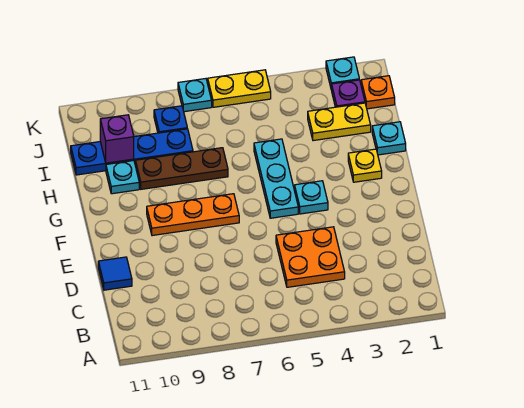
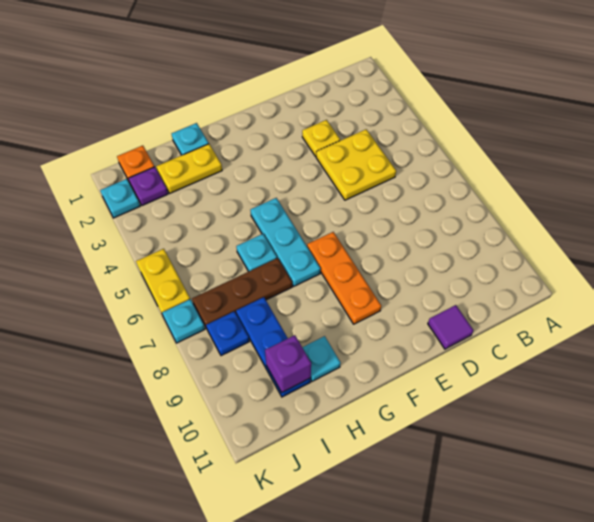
orange 2x2 plate [276,227,345,287] -> yellow 2x2 plate [316,129,396,200]
blue 1x1 tile [98,257,132,290] -> purple 1x1 tile [428,305,473,349]
cyan 1x1 plate [295,181,328,214] -> cyan 1x1 plate moved to [236,234,277,272]
cyan 1x3 plate [254,139,298,218] -> cyan 1x3 plate turned to [250,198,321,286]
yellow 1x1 plate [348,149,382,182] -> yellow 1x1 plate moved to [302,120,340,156]
brown 1x3 plate [136,148,228,189] -> brown 1x3 plate turned to [192,258,292,328]
yellow 1x2 plate [308,103,371,141] -> yellow 1x2 plate turned to [156,144,222,193]
blue 1x4 plate [71,129,193,175] -> blue 1x3 plate [236,297,311,397]

